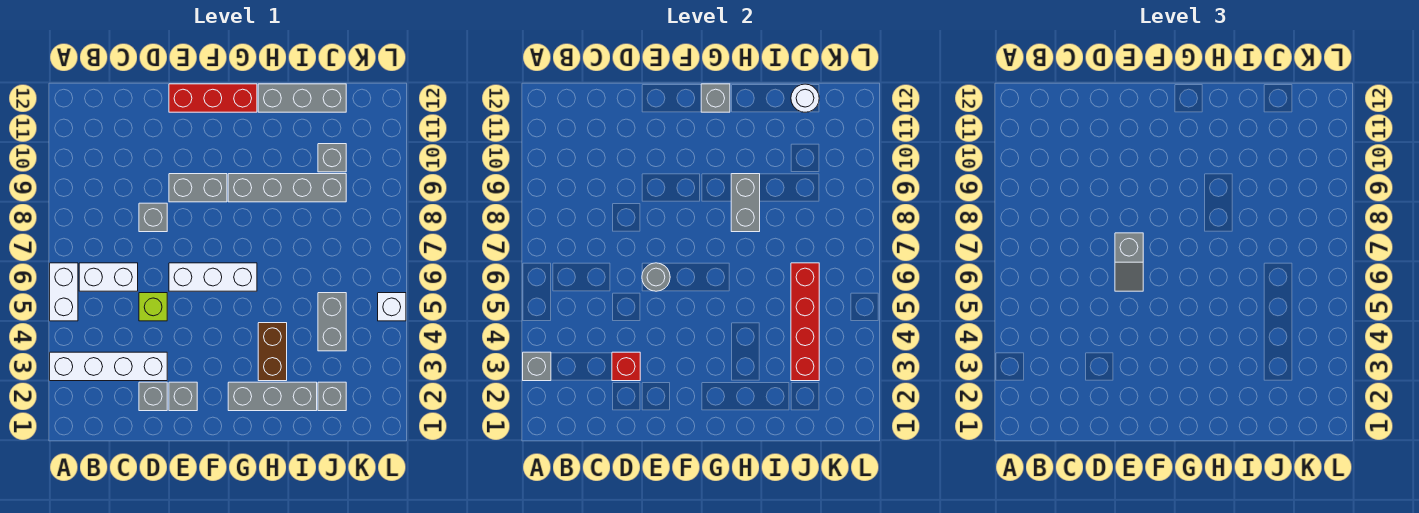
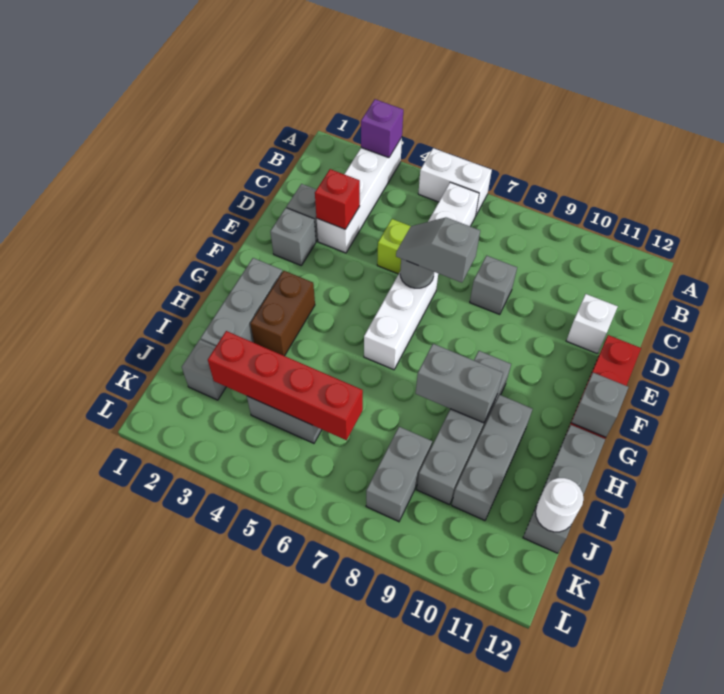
grey 1x1 brick [523,352,551,381] -> purple 1x1 brick [361,99,403,158]
grey 1x2 brick [169,174,227,202] -> grey 1x2 brick moved to [366,427,432,522]
brown 1x2 brick [258,323,287,381] -> brown 1x2 brick turned to [250,271,315,356]
grey 1x1 brick [318,144,346,172] -> grey 1x3 brick [452,395,532,521]
white 1x1 brick [378,293,406,321] -> white 1x1 brick moved to [566,294,618,354]

